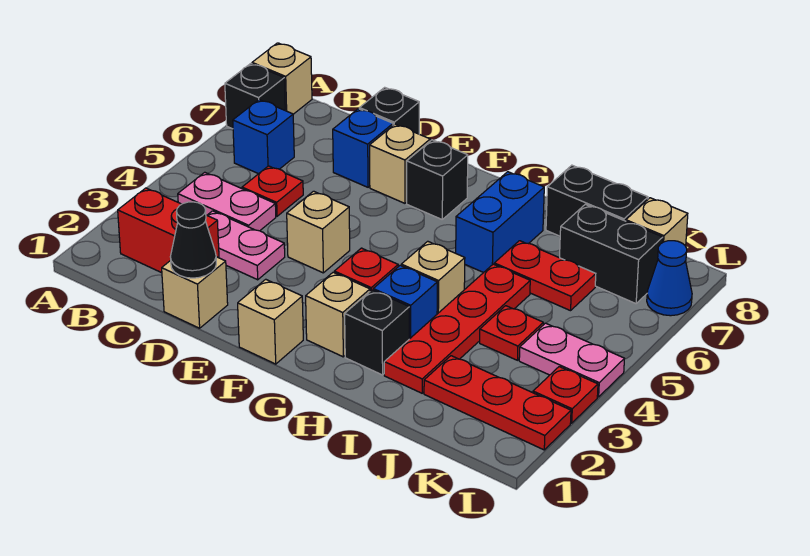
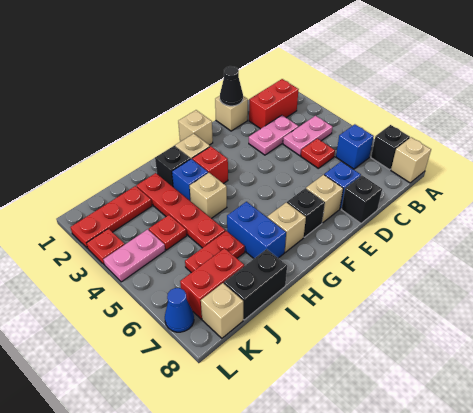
tan 1x1 brick [287,191,350,273] -> tan 1x1 brick moved to [267,202,306,252]
black 1x2 brick [559,204,663,304] -> red 1x2 brick [180,248,244,319]

